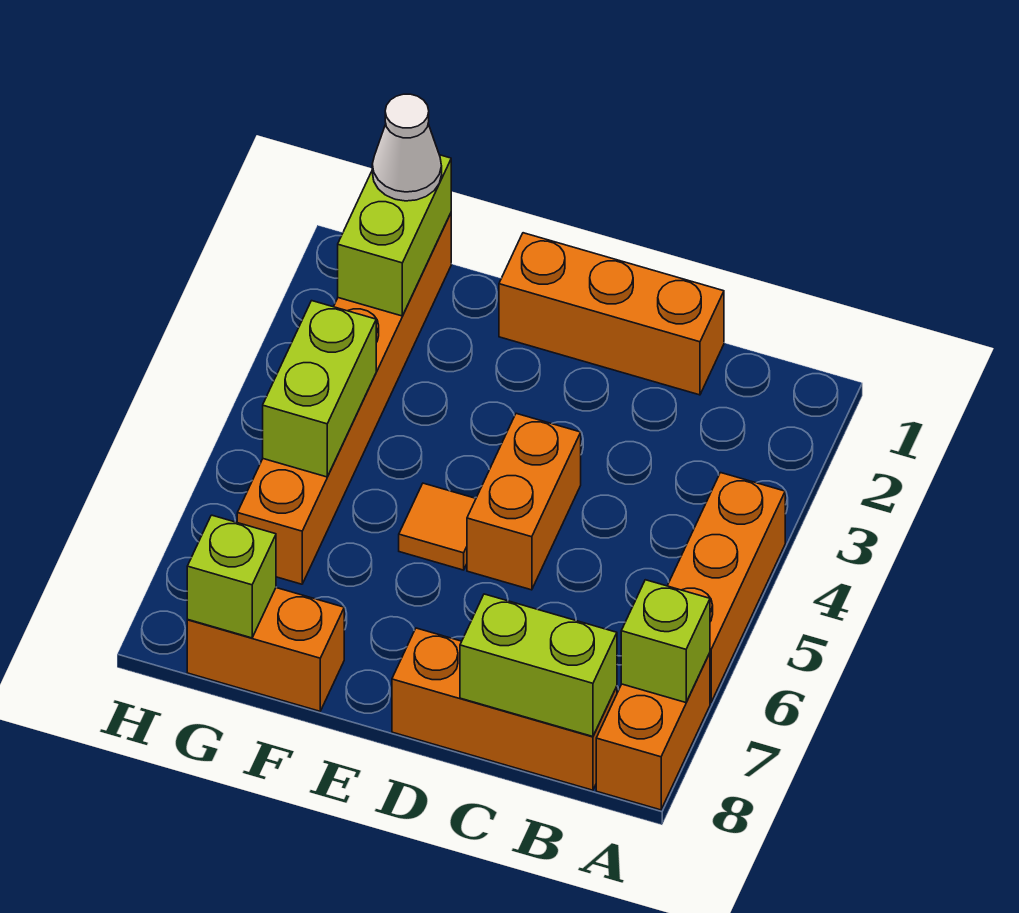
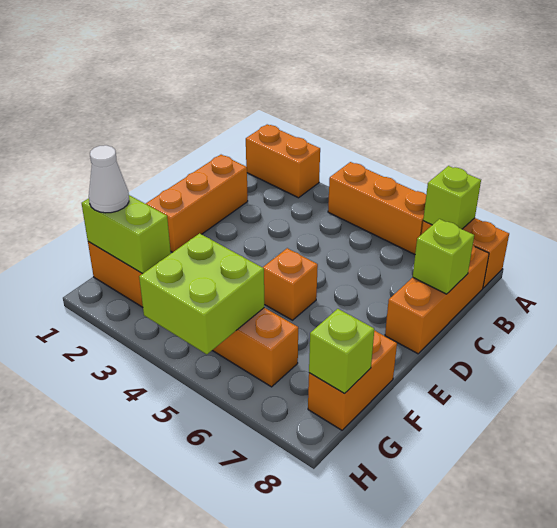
lime 1x2 brick [460,594,617,737] -> lime 1x1 brick [413,219,474,294]
orange 1x2 brick [467,413,581,590] -> orange 1x2 brick moved to [246,124,320,198]
orange 1x1 tile [399,483,476,570] -> orange 1x1 brick [263,248,318,320]
lime 1x2 brick [263,301,376,477] -> lime 2x2 brick [139,233,264,354]

